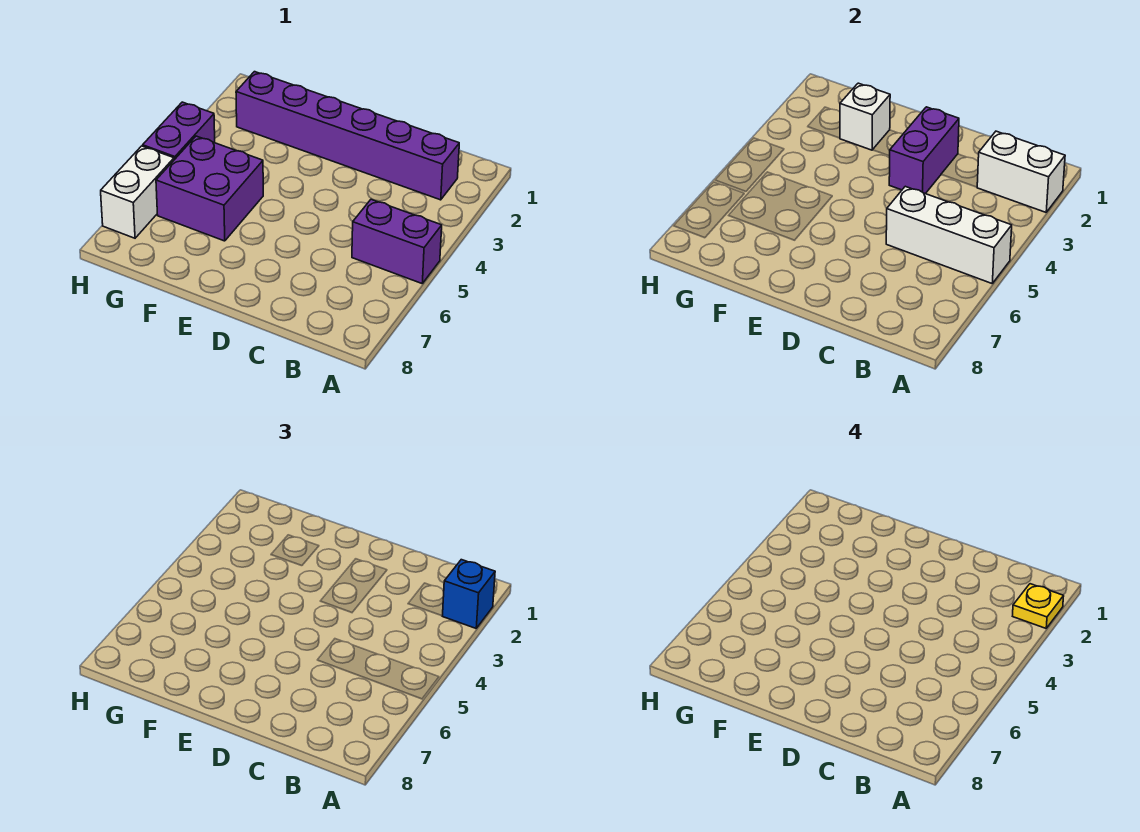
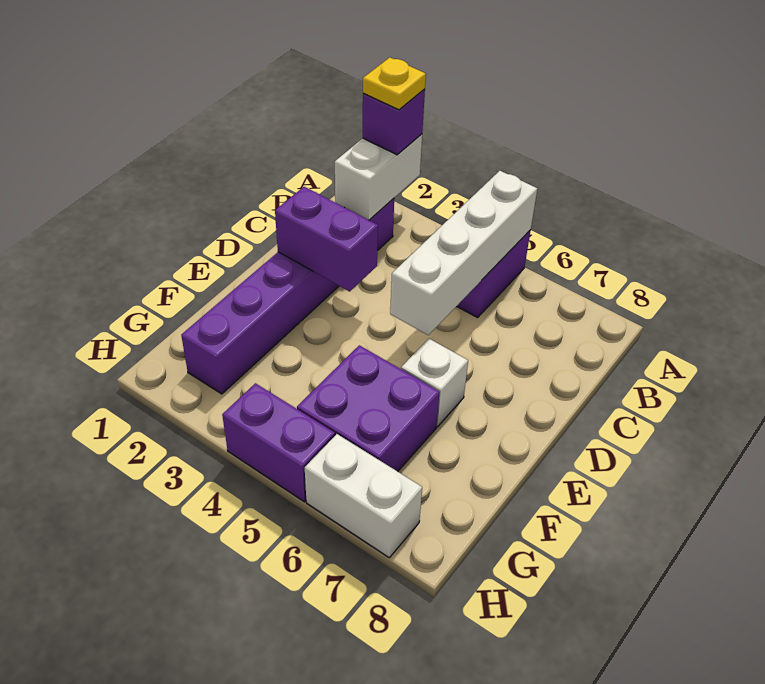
blue 1x1 brick [443,560,495,628] -> purple 1x1 brick [363,89,425,155]
white 1x3 brick [886,186,1012,283] -> white 1x4 brick [390,171,537,335]
white 1x1 brick [840,83,890,150] -> white 1x1 brick moved to [401,339,468,427]

